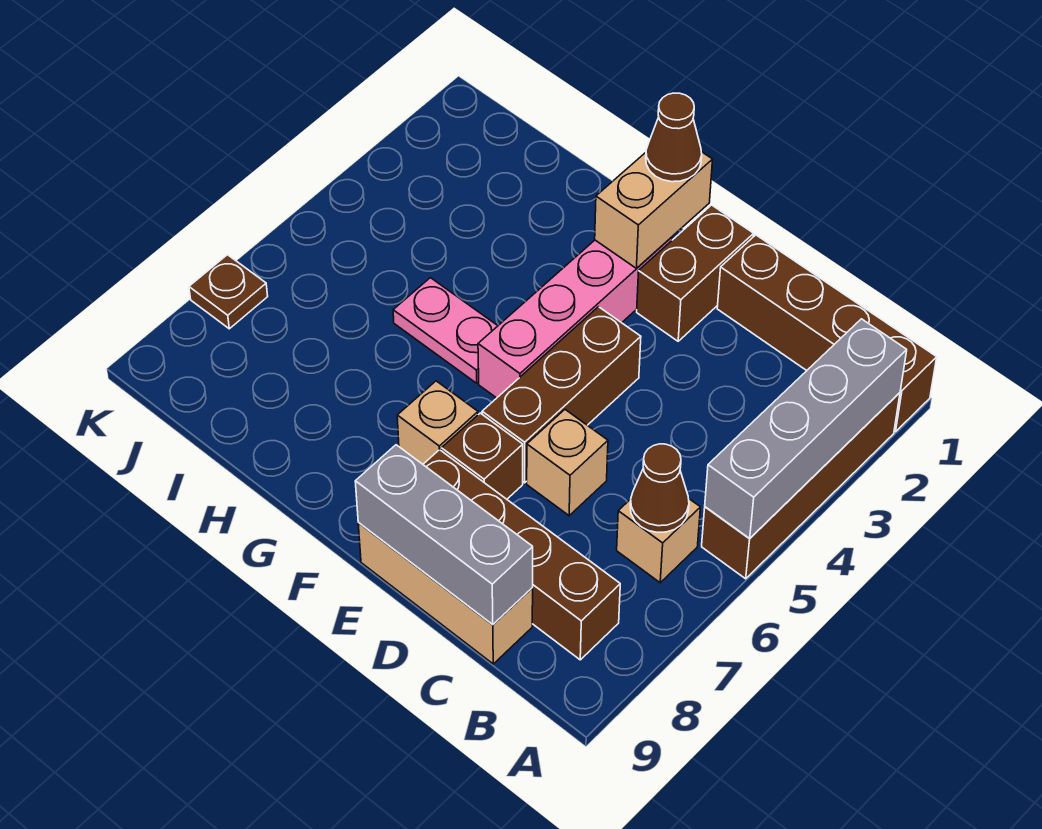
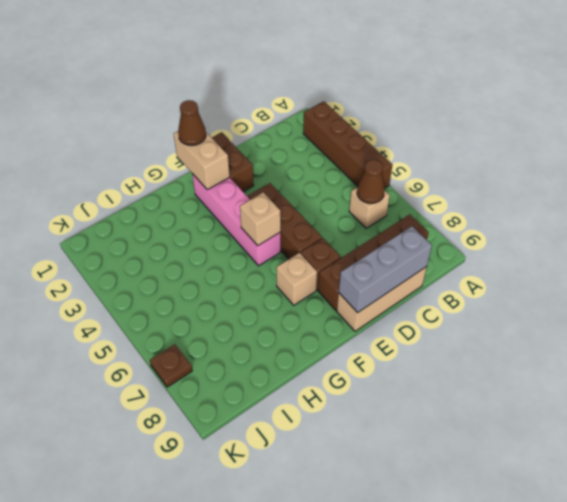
brown 1x4 brick [717,235,937,432] -> none
grey 1x4 brick [705,319,907,539] -> none
tan 1x1 brick [527,410,608,516] -> tan 1x1 brick moved to [240,192,281,246]
pink 1x2 plate [393,278,498,383] -> none

